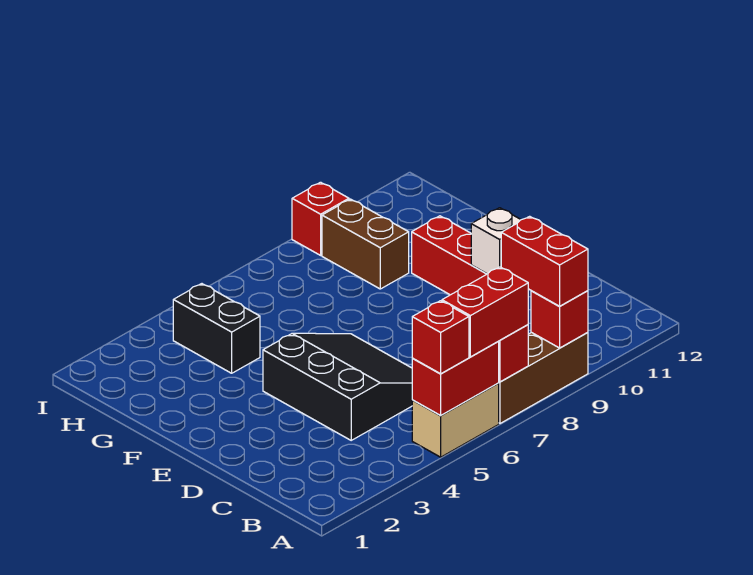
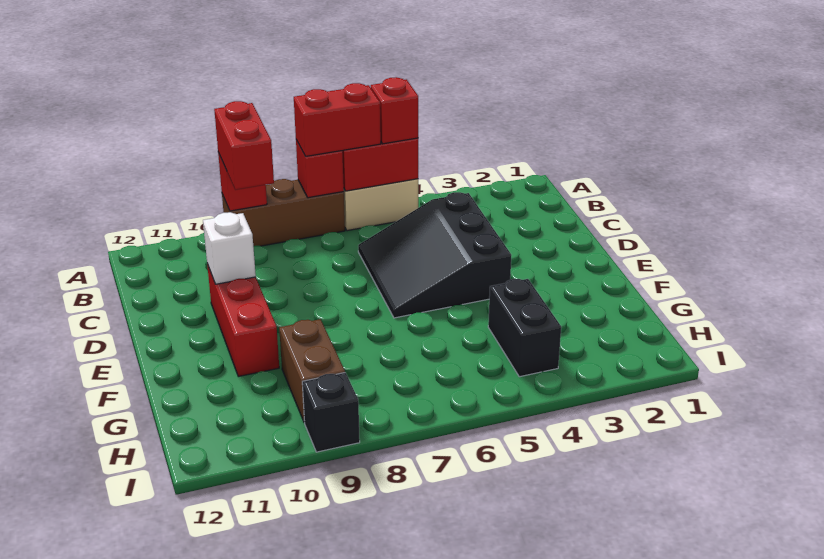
red 1x1 brick [292,182,349,255] -> black 1x1 brick [302,373,360,452]

